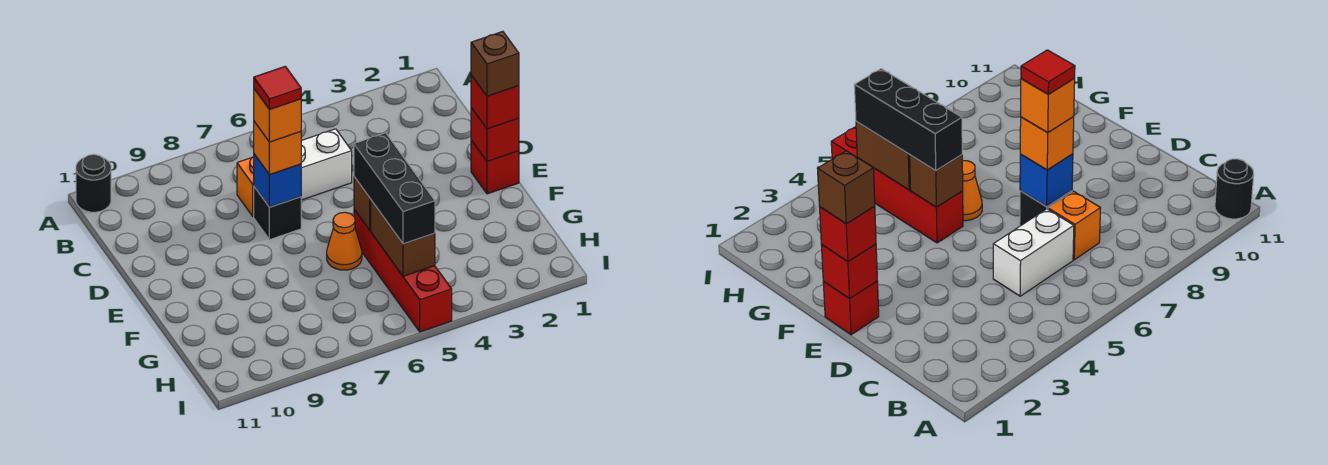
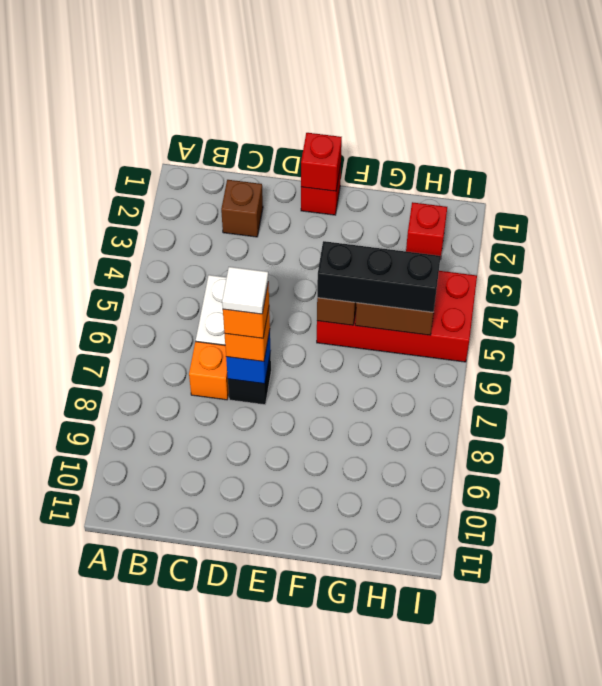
black 1x1 round brick [76,155,111,212] -> none
red 1x1 tile [254,66,301,110] -> white 1x1 tile [222,267,268,314]
red 1x1 brick [471,75,519,129] -> red 1x1 brick moved to [406,202,447,260]
brown 1x1 brick [471,31,519,96] -> brown 1x1 brick moved to [221,180,263,237]
red 1x4 brick [354,209,452,332] -> red 2x4 brick [317,271,477,362]
orange 1x1 cone [327,212,362,270] -> none

